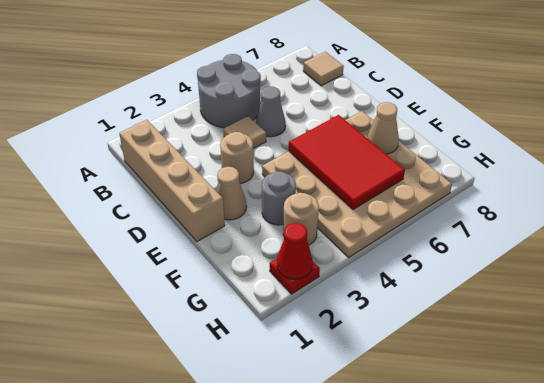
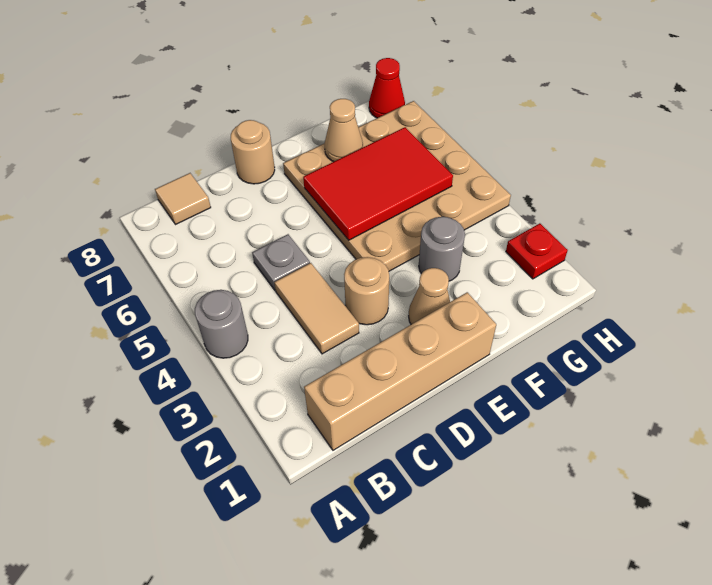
grey 2x2 round brick [197,54,261,128] -> grey 1x1 round brick [195,290,248,358]
tan 1x1 tile [223,116,266,149] -> tan 1x2 tile [274,263,359,354]
grey 1x1 cone [256,86,286,137] -> grey 1x1 plate [252,234,310,290]
tan 1x1 round brick [283,193,319,245] -> tan 1x1 round brick moved to [231,120,275,184]
red 1x1 cone [277,223,313,280] -> red 1x1 cone moved to [369,58,405,118]

